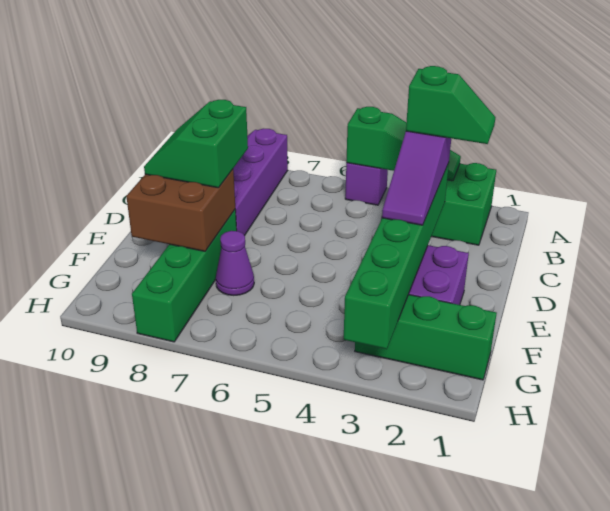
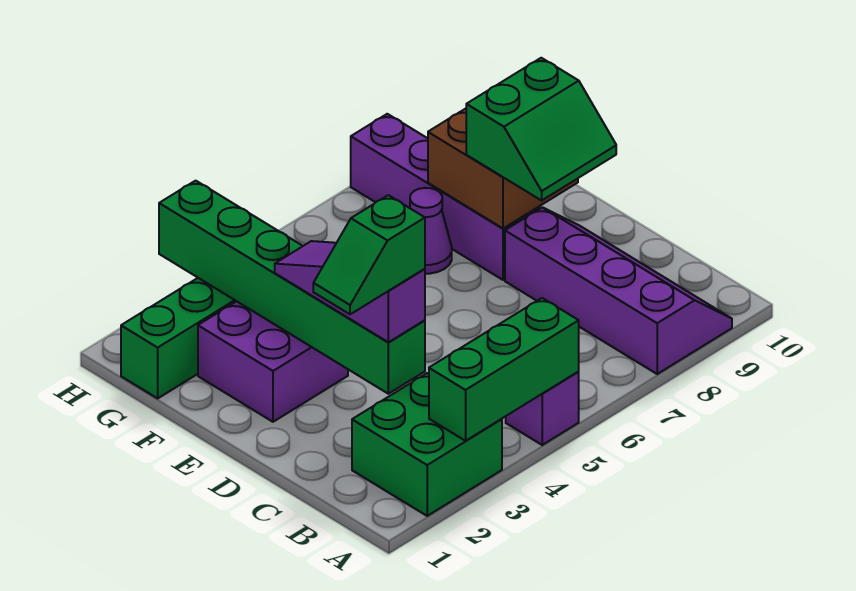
green 1x3 slope [346,107,461,181] -> green 1x3 brick [429,298,579,441]
green 2x2 slope [144,100,248,188] -> green 2x2 slope turned to [466,58,616,200]
green 1x4 brick [132,210,237,342] -> purple 1x4 brick [351,114,540,280]

